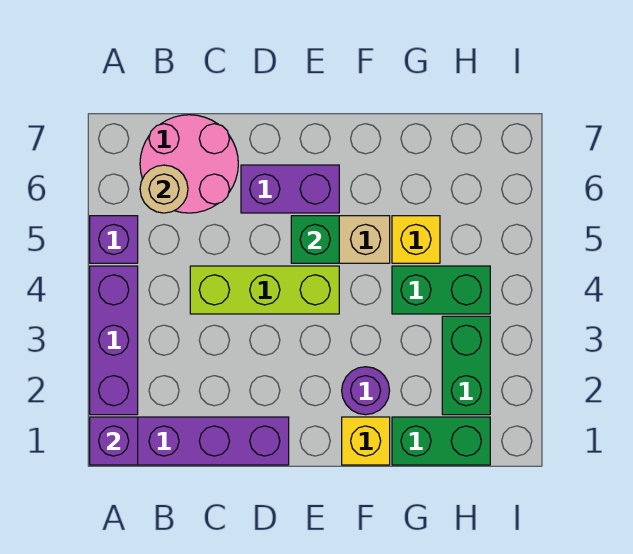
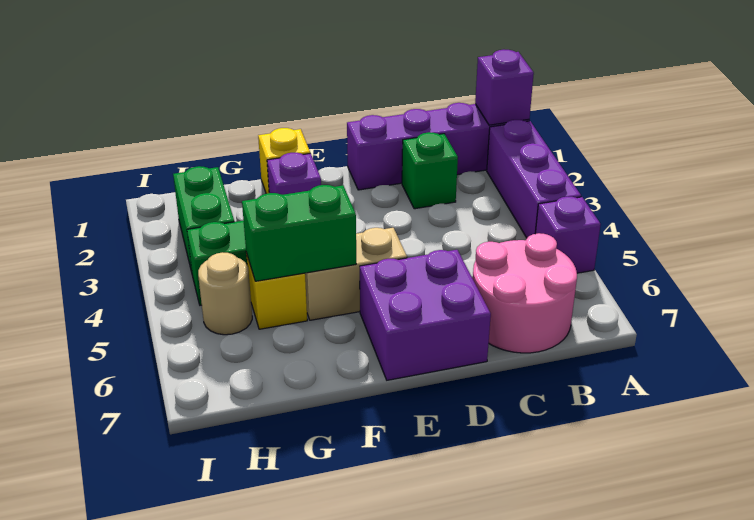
tan 1x1 round brick [140,165,188,213] -> tan 1x1 round brick moved to [198,252,252,335]
lime 1x3 brick [190,266,339,314] -> none
purple 1x2 brick [241,165,339,213] -> purple 2x2 brick [360,250,491,380]
green 1x1 brick [291,216,339,263] -> green 1x1 brick moved to [402,132,458,209]
purple 1x1 round brick [342,367,390,415] -> purple 1x1 brick [267,153,321,195]
green 1x2 brick [392,417,490,465] -> green 1x2 brick moved to [242,185,356,281]

